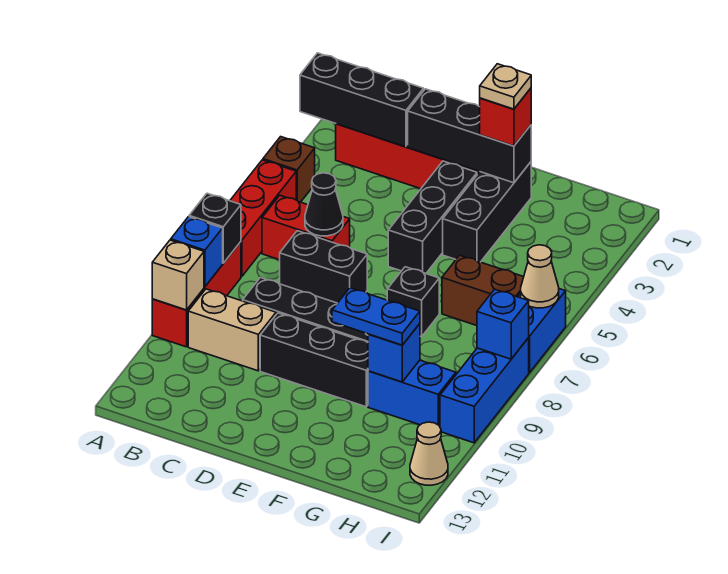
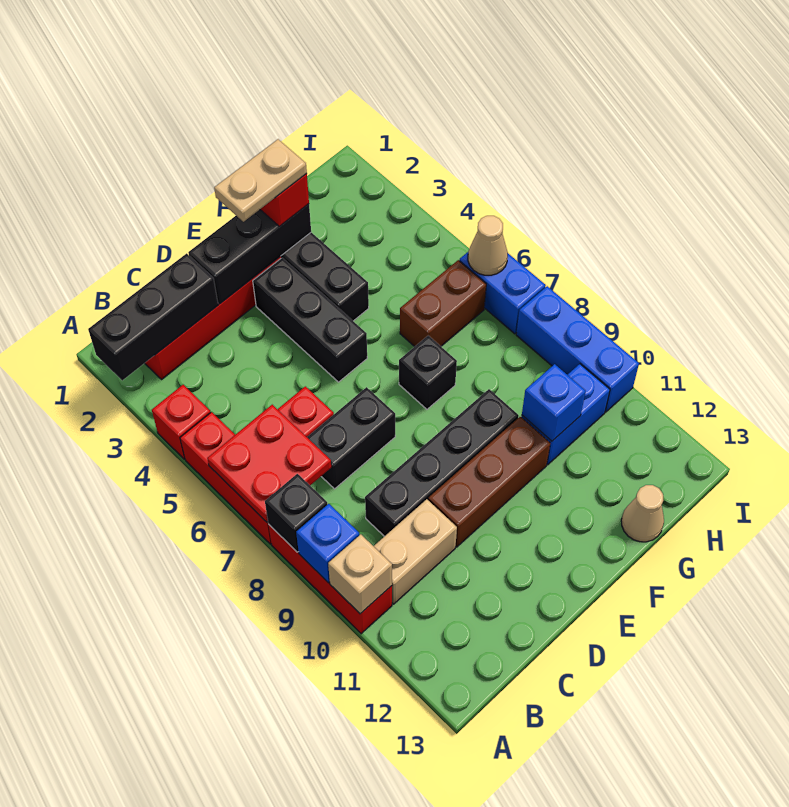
brown 1x1 brick [263,137,315,202] -> red 1x1 brick [152,385,211,459]
none -> red 2x2 plate [207,405,331,522]
black 1x1 cone [305,173,343,236] -> none
black 1x3 brick [260,313,368,407] -> brown 1x3 brick [428,417,550,547]
tan 1x1 plate [480,64,531,109] -> tan 1x2 plate [214,139,307,222]
blue 1x2 plate [332,288,420,345] -> none
blue 1x1 brick [477,289,529,359] -> none
tan 1x1 cone [410,422,448,485] -> tan 1x1 cone moved to [621,485,664,542]

